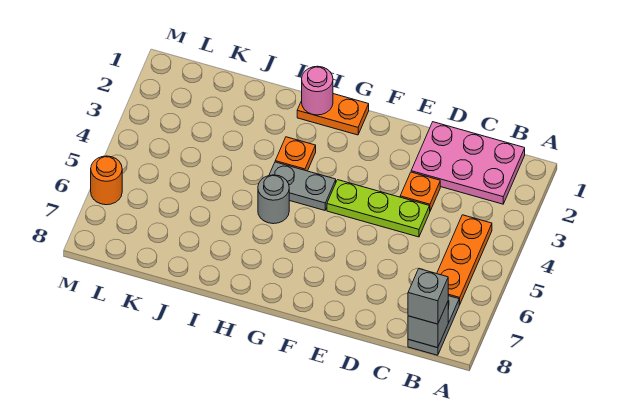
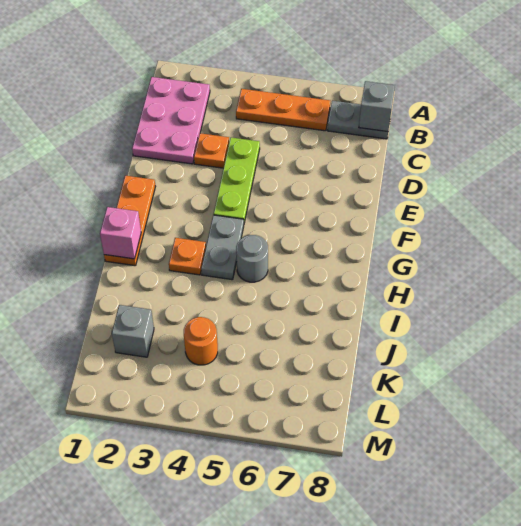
grey 1x1 brick [408,269,448,324] -> grey 1x1 brick moved to [112,305,154,357]
orange 1x2 plate [297,94,369,135] -> orange 1x3 plate [104,176,155,266]
pink 1x1 round brick [302,66,333,115] -> pink 1x1 brick [100,207,141,259]
orange 1x1 round brick [91,156,122,205] -> orange 1x1 round brick moved to [184,317,218,365]

